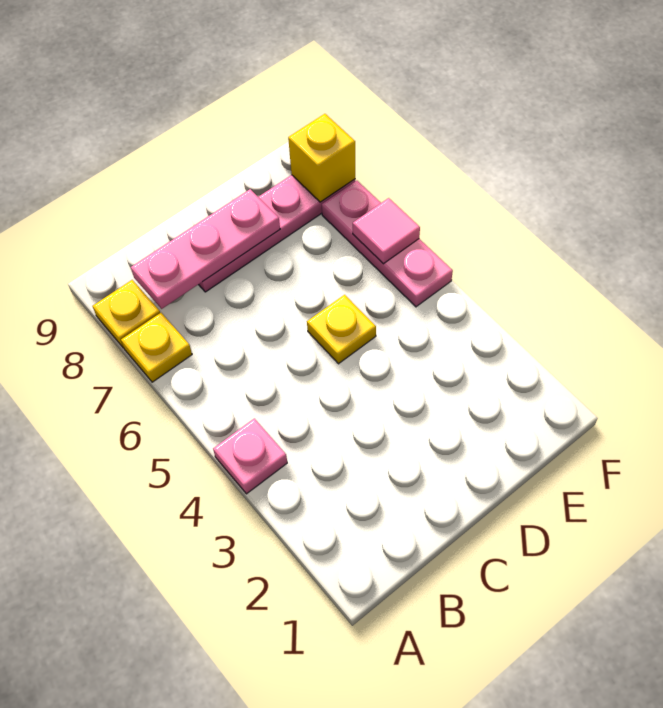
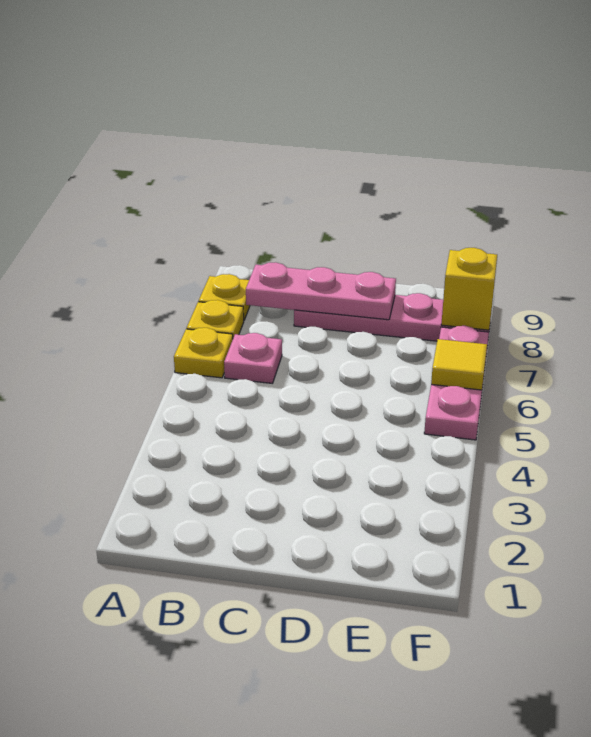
pink 1x1 plate [213,418,287,494] -> pink 1x1 plate moved to [224,333,282,383]
yellow 1x1 plate [307,295,376,364] -> yellow 1x1 plate moved to [174,328,233,378]
pink 1x1 tile [353,198,420,264] -> yellow 1x1 tile [431,339,487,390]

